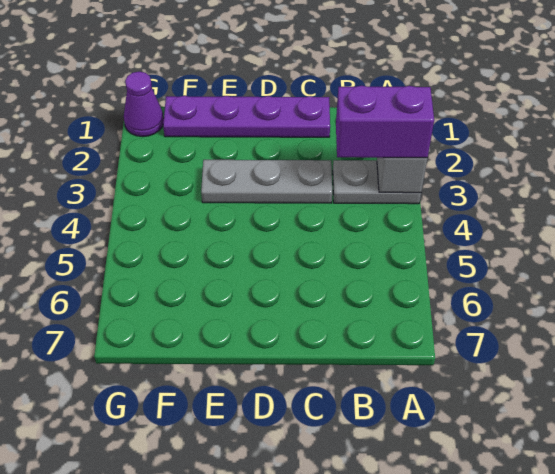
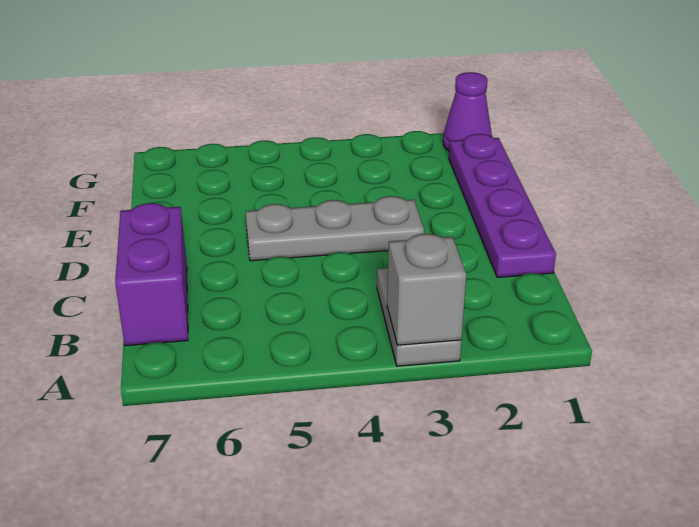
purple 1x2 brick [336,86,434,158] -> purple 1x2 brick moved to [115,203,188,346]
grey 1x3 plate [201,160,332,203] -> grey 1x3 plate turned to [246,196,424,261]

